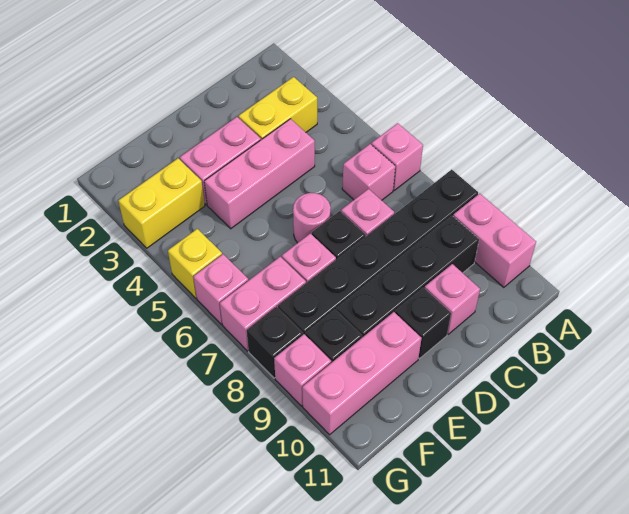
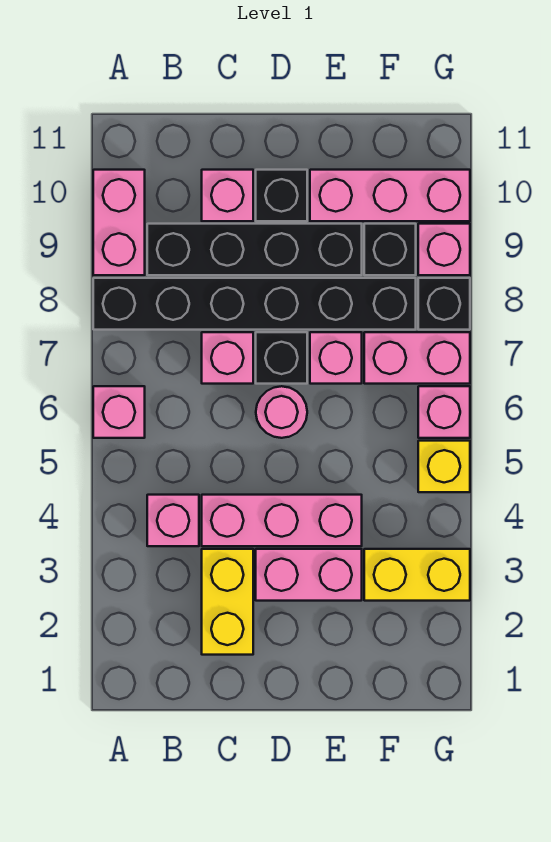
yellow 1x2 brick [238,77,317,140] -> yellow 1x2 brick turned to [202,549,253,655]
pink 1x1 brick [342,144,395,200] -> pink 1x1 brick moved to [147,495,199,546]

